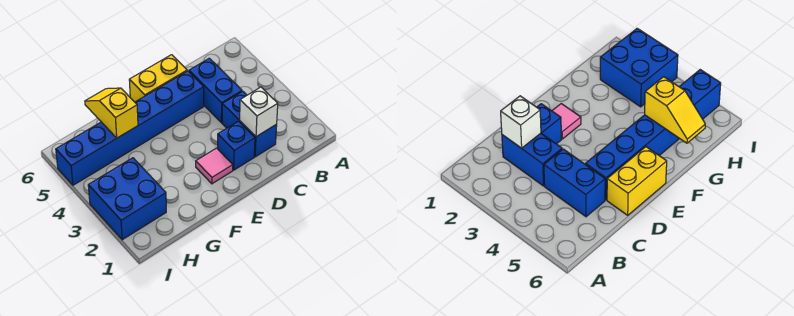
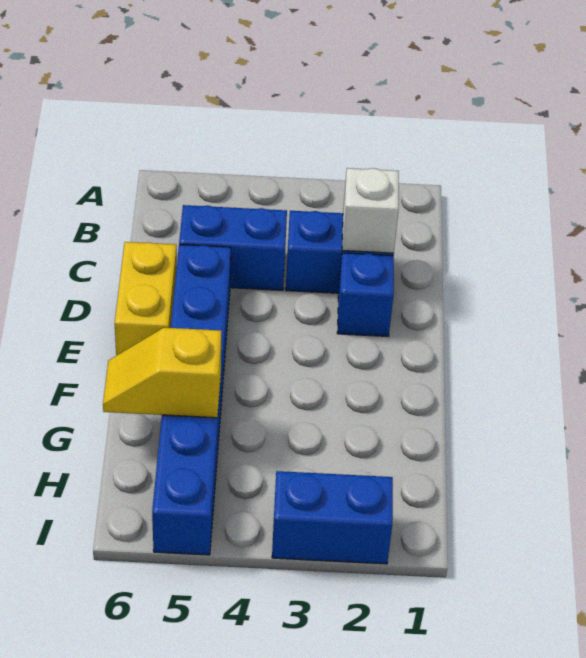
pink 1x1 tile [196,148,233,184] -> none
blue 2x2 brick [88,158,166,240] -> blue 1x2 brick [272,471,393,564]

